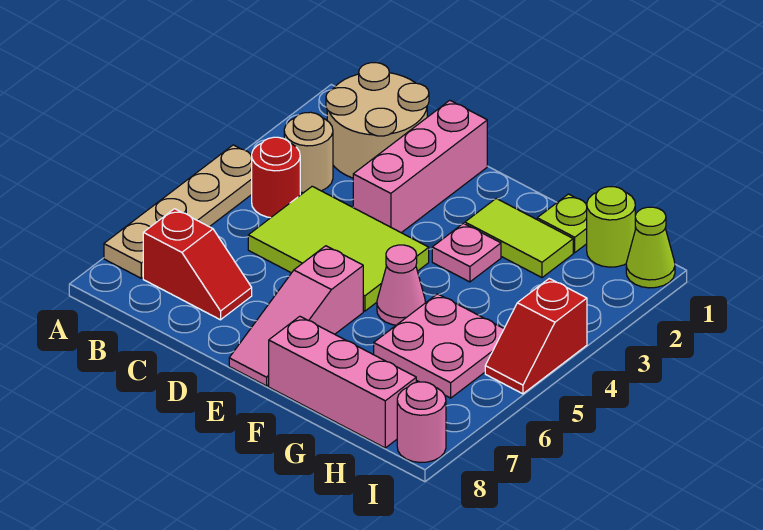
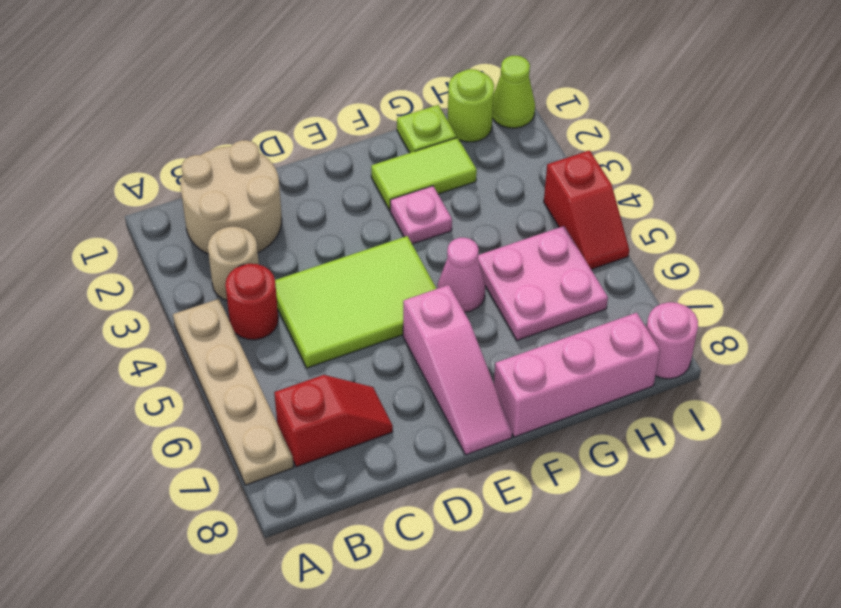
pink 1x3 brick [353,100,487,233] -> none

